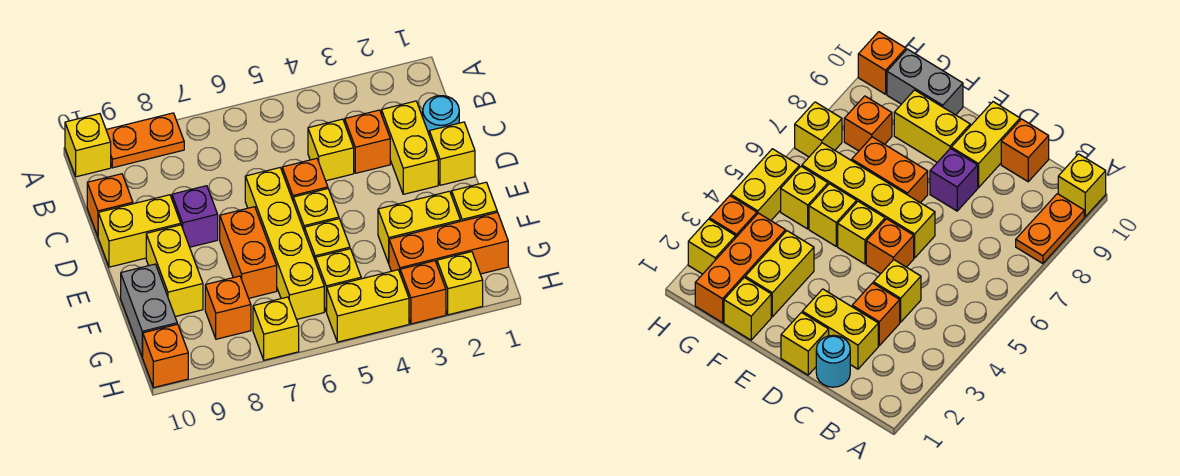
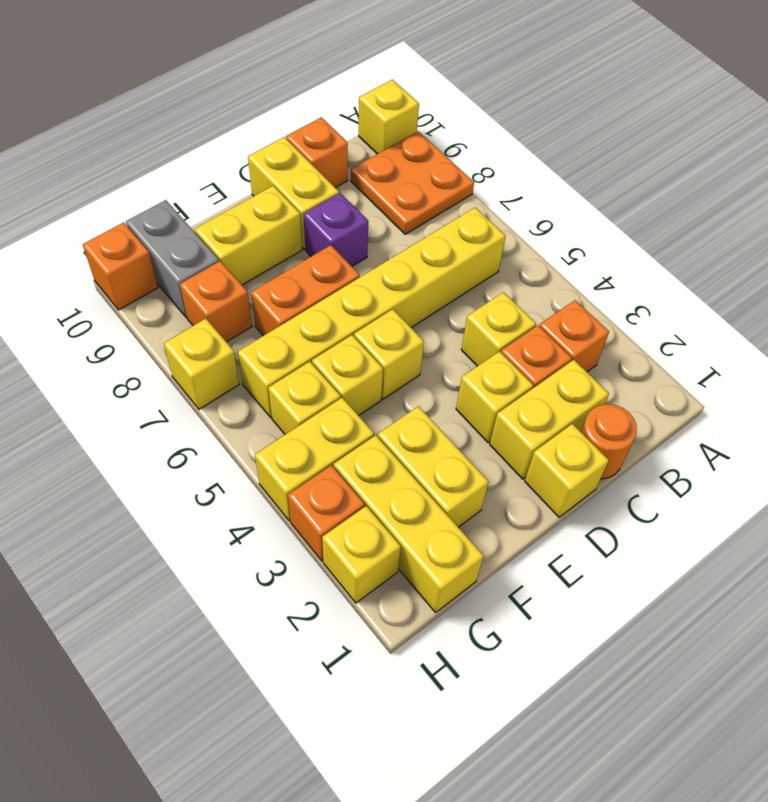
orange 1x2 plate [106,113,184,168] -> orange 2x2 plate [351,131,474,234]
cyan 1x1 round brick [423,96,459,133] -> orange 1x1 round brick [581,404,637,479]
orange 1x1 brick [282,158,328,200] -> orange 1x1 brick moved to [539,300,609,372]
yellow 1x4 brick [245,168,324,319] -> yellow 1x6 brick [238,208,506,417]
yellow 1x1 brick [452,182,497,221] -> yellow 1x1 brick moved to [456,351,533,442]
grey 1x2 brick [121,264,177,357] -> grey 1x2 brick turned to [126,200,219,318]
orange 1x3 brick [389,212,508,274] -> yellow 1x3 brick [334,435,484,612]
yellow 1x2 brick [327,270,409,342] -> yellow 1x2 brick turned to [255,398,374,521]

